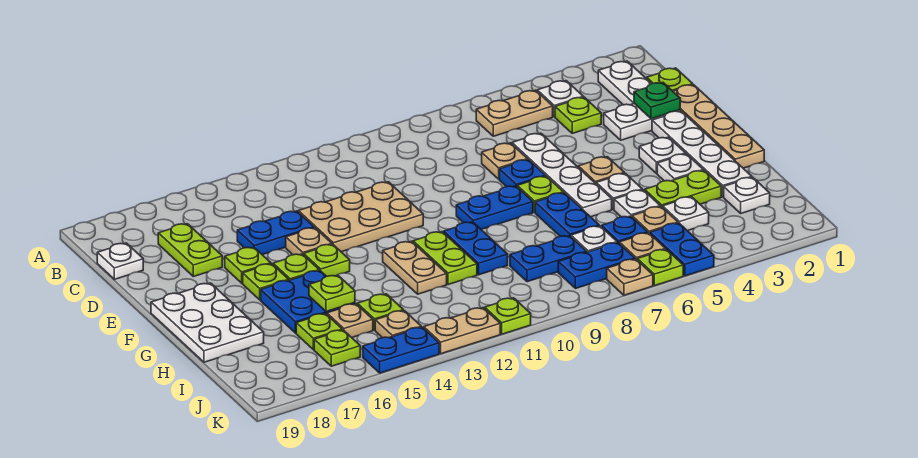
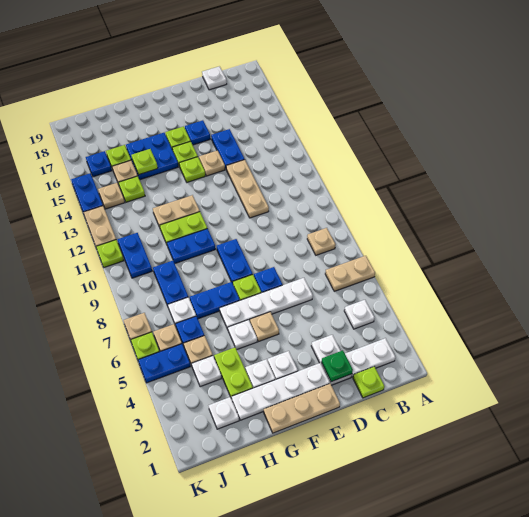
tan 1x2 plate [476,90,553,136] -> tan 1x2 plate turned to [325,256,375,291]
lime 1x1 plate [555,97,601,133] -> none
lime 1x2 plate [158,224,222,277] -> none
tan 1x4 plate [673,85,764,168] -> tan 1x3 plate [264,384,340,433]
tan 1x1 plate [482,143,528,179] -> tan 1x1 plate moved to [307,228,336,255]
tan 2x3 plate [298,182,423,252] -> tan 1x3 plate [226,160,269,218]
lime 1x1 plate [225,247,271,283] -> blue 1x1 plate [185,120,210,145]
white 2x3 plate [151,283,264,362] -> none
white 1x1 plate [614,190,660,217] -> none
blue 1x2 plate [558,243,635,289] -> blue 1x2 plate moved to [118,233,152,278]
lime 1x1 plate [314,330,360,366] -> blue 1x1 plate [86,151,112,177]

